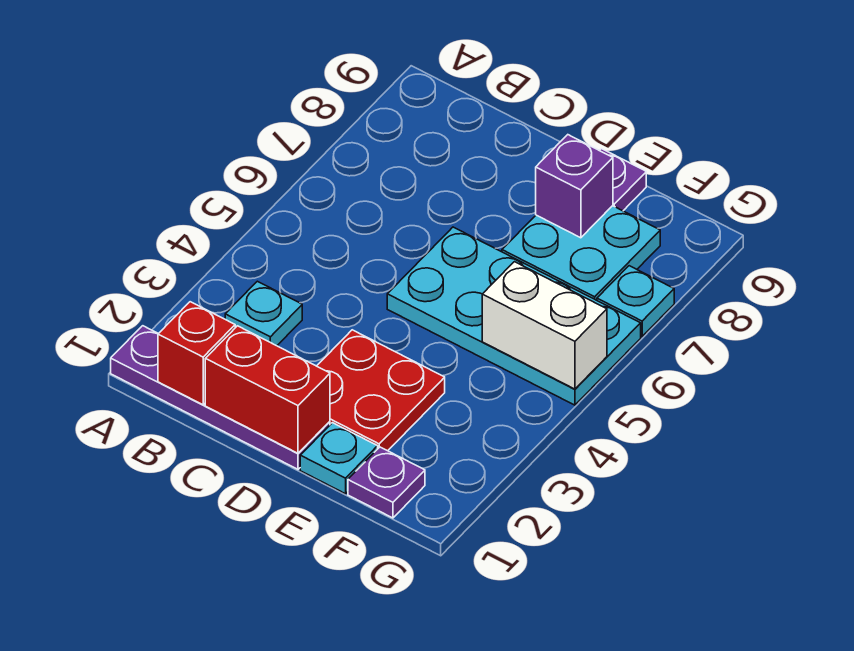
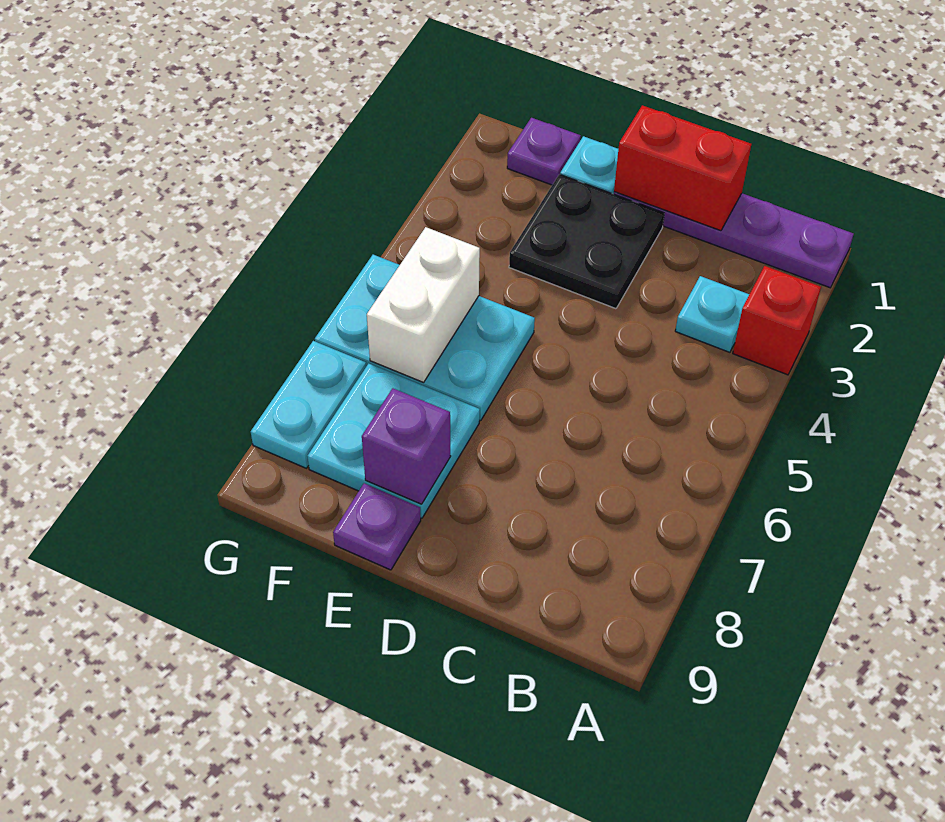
red 1x1 brick [158,302,235,405] -> red 1x1 brick moved to [733,266,821,375]
red 2x2 plate [317,330,445,451] -> black 2x2 plate [509,174,664,309]
cyan 2x4 plate [387,227,641,405] -> cyan 2x3 plate [315,255,535,421]
white 1x2 brick [482,262,607,389] -> white 1x2 brick turned to [367,227,480,382]
cyan 1x1 plate [597,266,674,337] -> cyan 1x2 plate [251,341,366,468]

